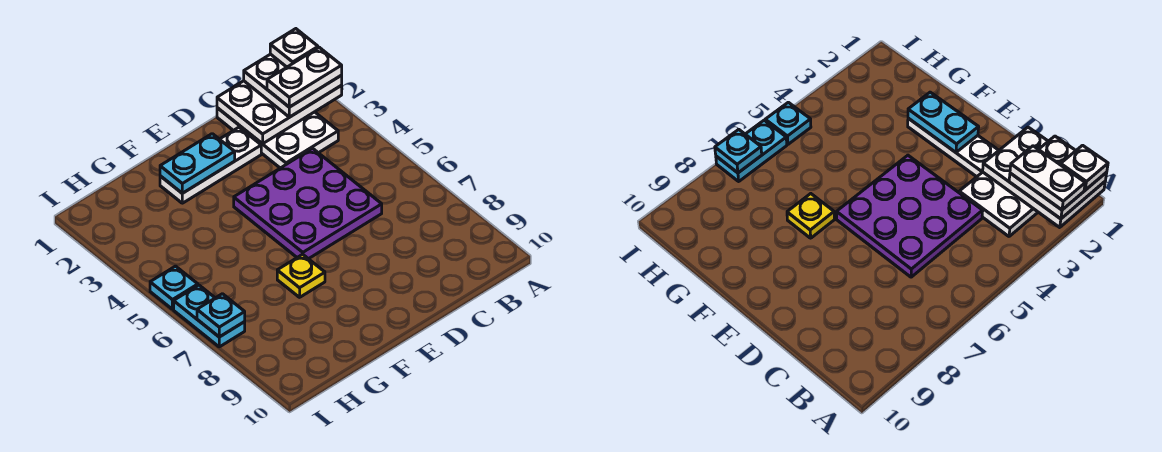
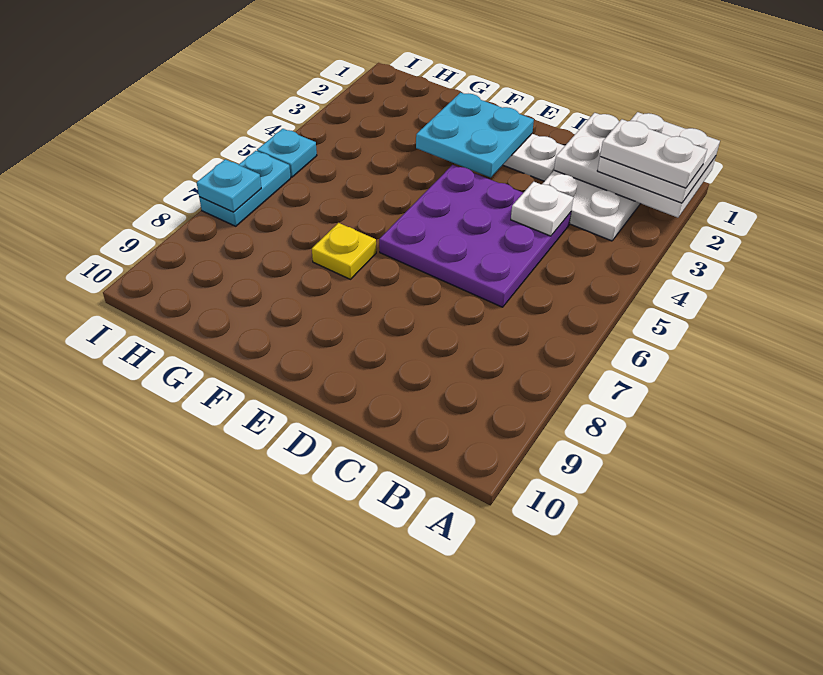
white 1x1 plate [270,29,318,67] -> white 1x1 plate moved to [511,182,573,236]
cyan 1x2 plate [160,134,235,193] -> cyan 2x2 plate [416,92,534,177]

